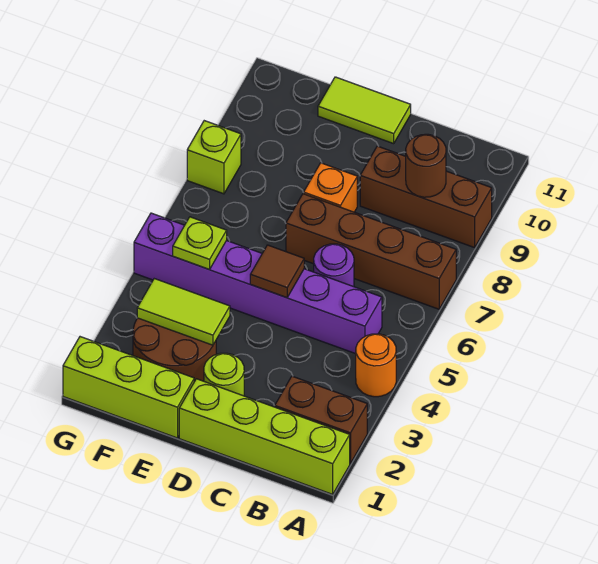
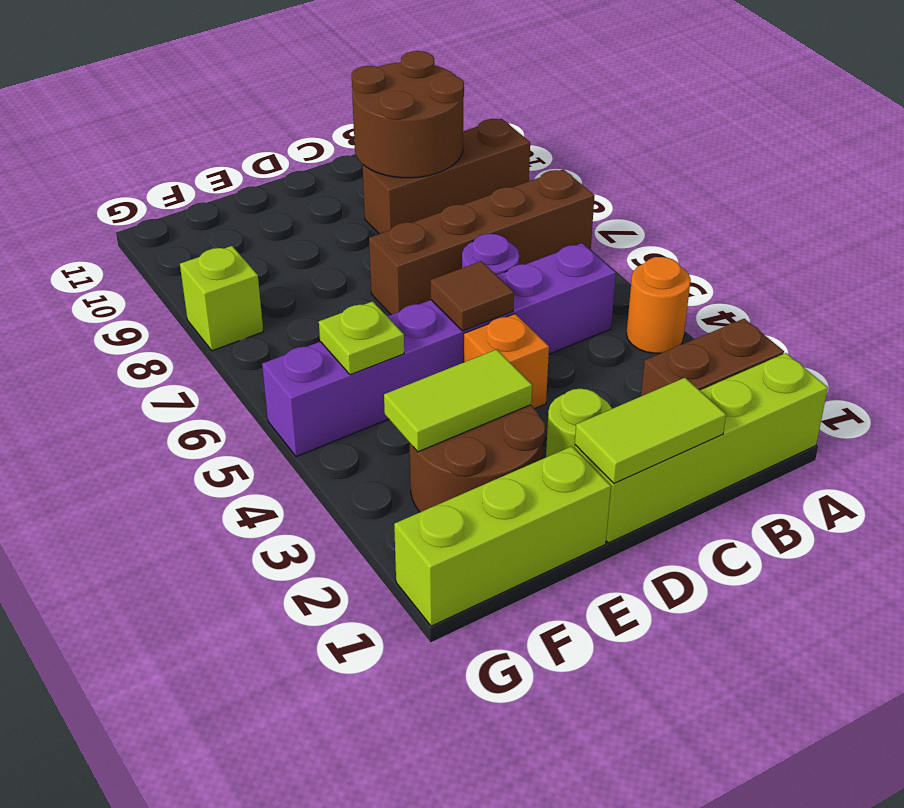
brown 1x1 round brick [406,134,446,197] -> brown 2x2 round brick [352,51,464,178]
orange 1x1 brick [304,163,357,212] -> orange 1x1 brick moved to [464,314,549,409]
lime 1x2 tile [318,77,411,144] -> lime 1x2 tile moved to [575,378,726,483]

